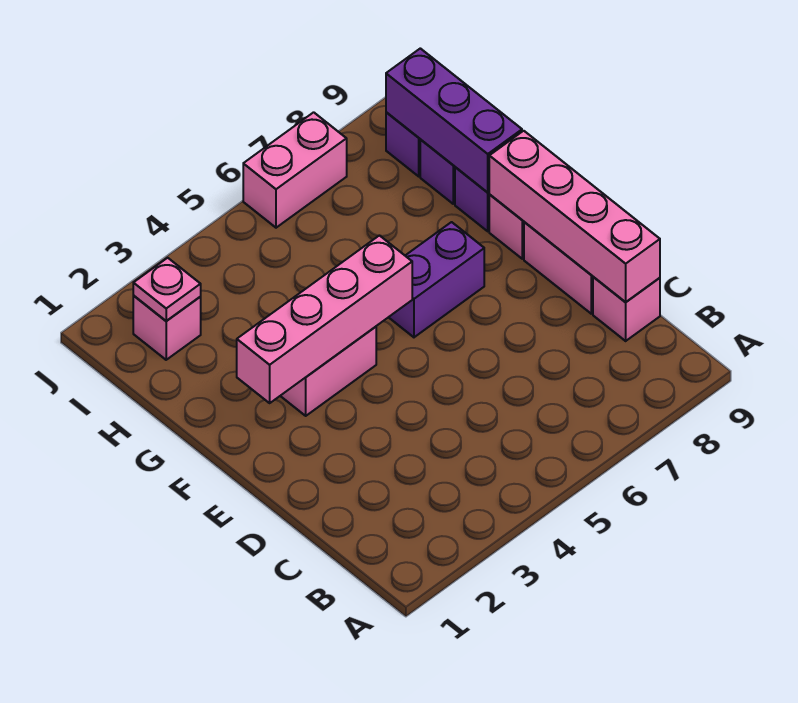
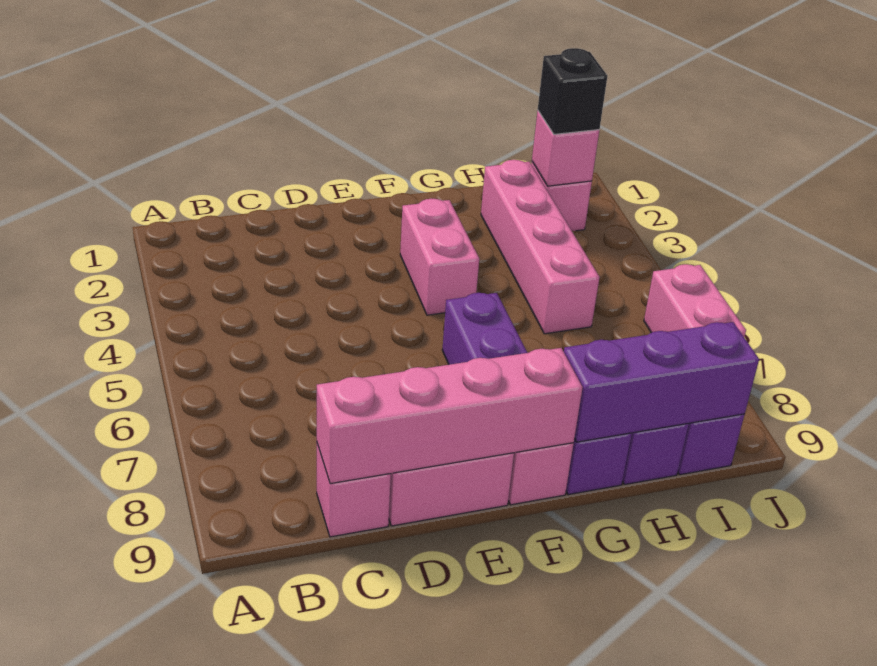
pink 1x4 brick [237,236,412,403] -> pink 1x4 brick moved to [481,160,600,334]
pink 1x1 plate [133,258,201,321] -> pink 1x1 brick [532,110,599,186]
none -> black 1x1 brick [538,48,607,134]

